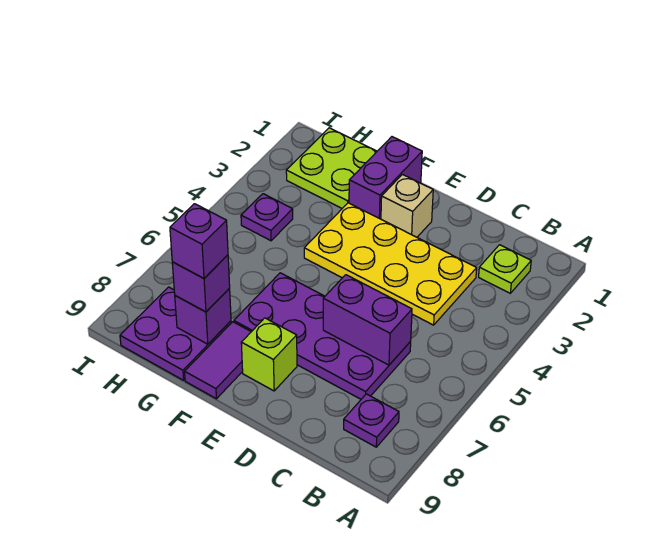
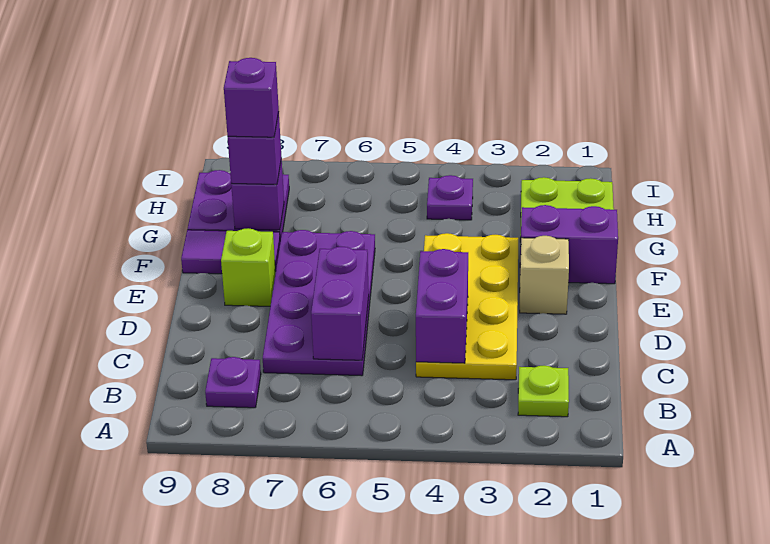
none -> purple 1x2 brick [416,249,468,363]

